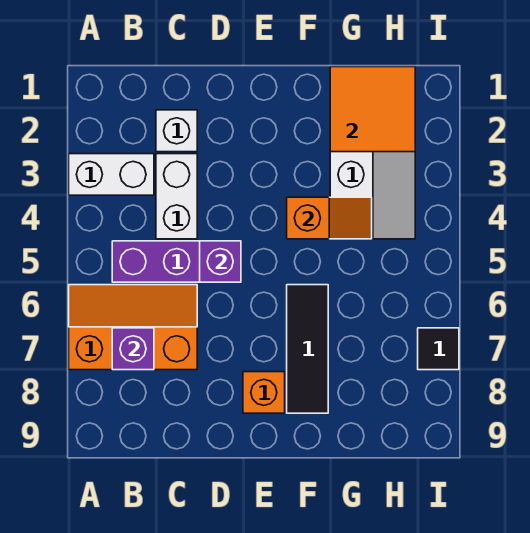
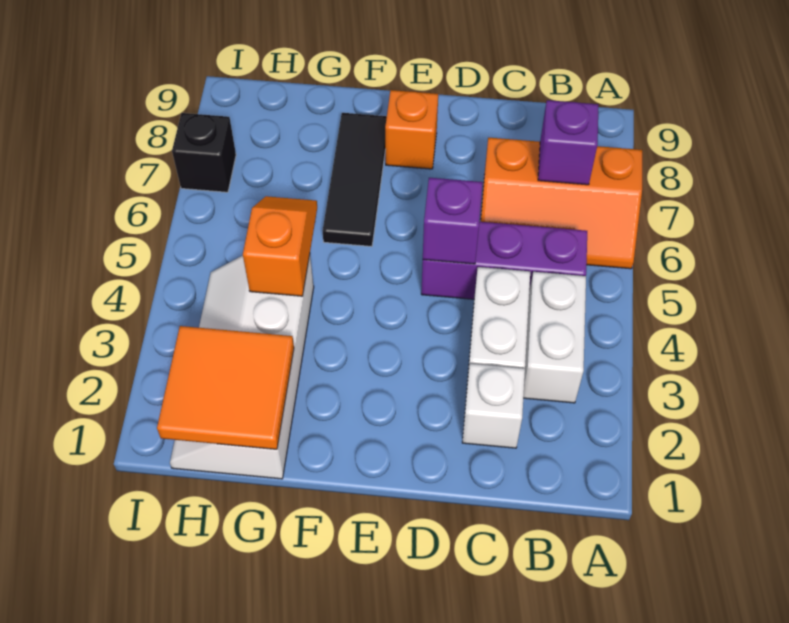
white 1x2 brick [69,154,154,195] -> white 1x2 brick turned to [523,272,586,403]
orange 1x2 slope [287,197,372,239] -> orange 1x2 slope turned to [243,196,317,296]
black 1x1 tile [418,328,459,370] -> black 1x1 brick [172,113,236,192]

